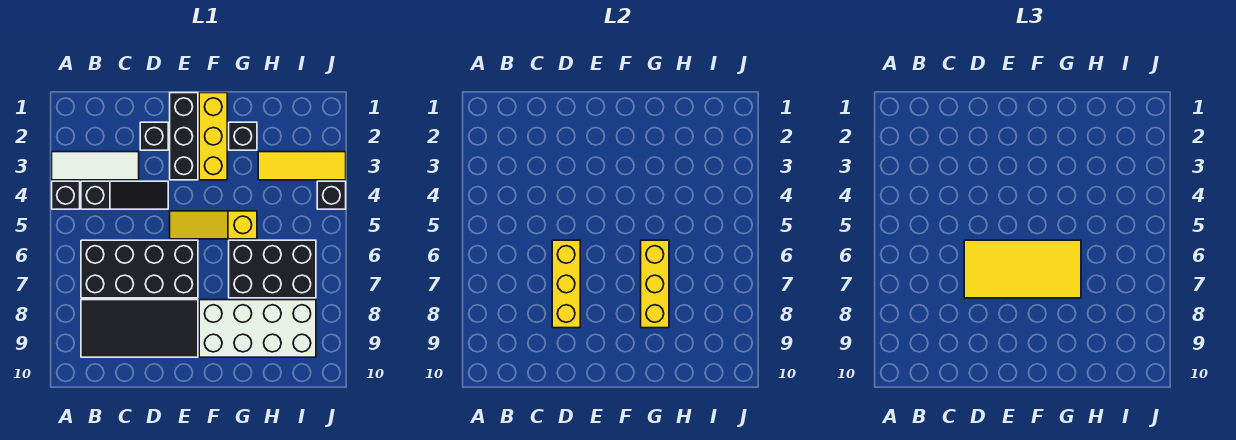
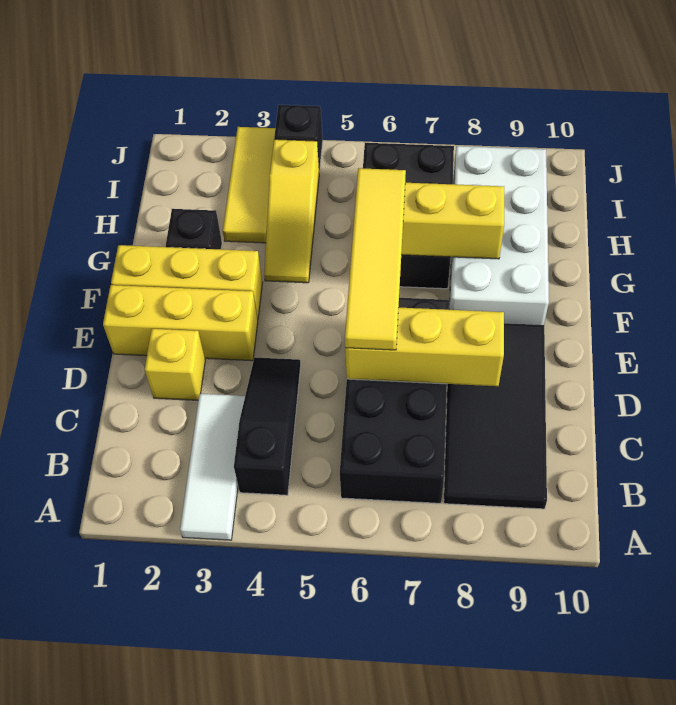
black 1x1 brick [52,181,80,209] -> none
black 1x1 brick [140,122,168,150] -> yellow 1x1 brick [145,329,205,400]
yellow 2x4 tile [964,240,1081,298] -> yellow 1x4 tile [345,168,406,350]
black 1x3 brick [170,93,198,180] -> yellow 1x3 brick [103,285,258,361]
yellow 1x3 slope [170,211,257,239] -> yellow 1x3 slope moved to [264,139,319,283]

